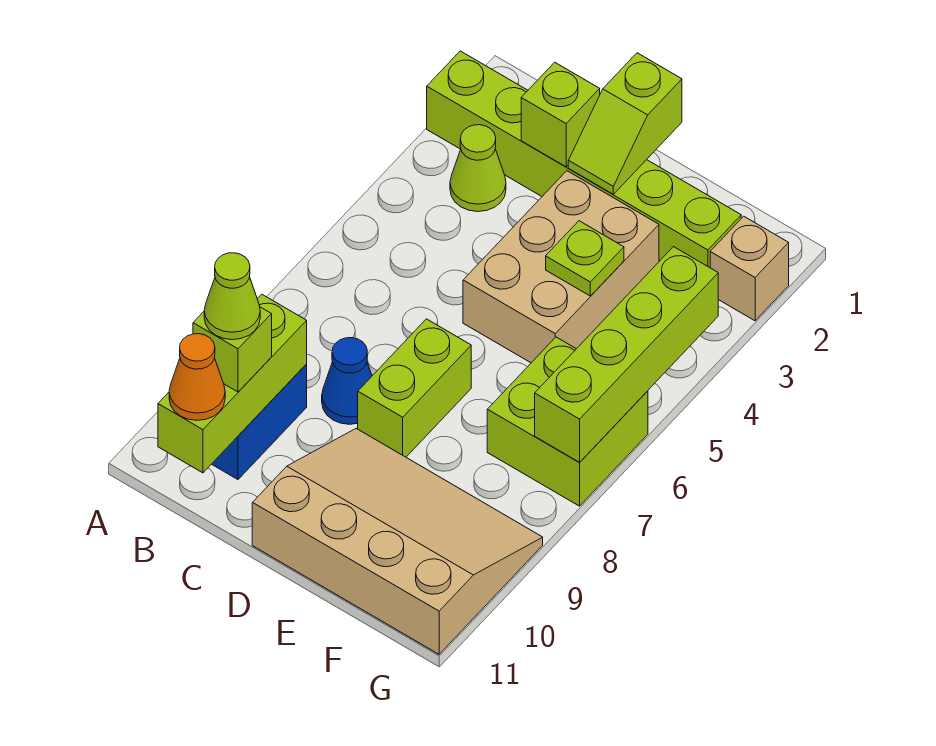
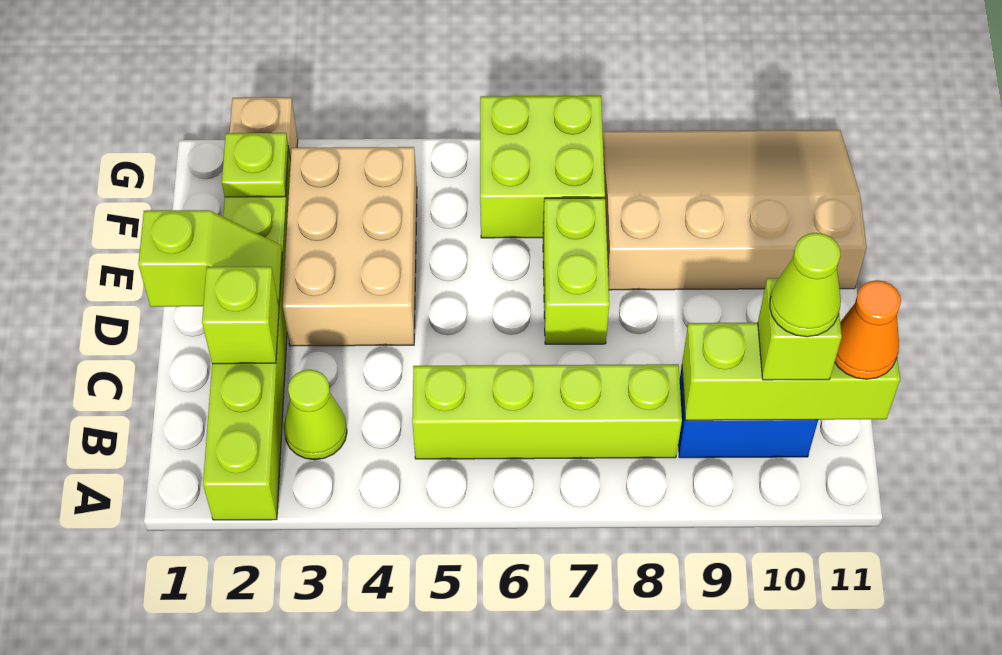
blue 1x1 cone [322,338,372,424] -> none
tan 2x3 brick [463,171,659,363] -> tan 2x3 brick turned to [283,147,417,346]
lime 1x2 brick [358,319,471,457] -> lime 1x2 brick turned to [543,198,609,344]
tan 3x4 slope [252,429,543,654] -> tan 3x4 slope turned to [603,130,866,290]
lime 1x1 plate [546,221,624,296] -> lime 1x1 plate moved to [222,133,288,197]
lime 1x4 brick [535,247,718,462] -> lime 1x4 brick moved to [412,364,682,459]

